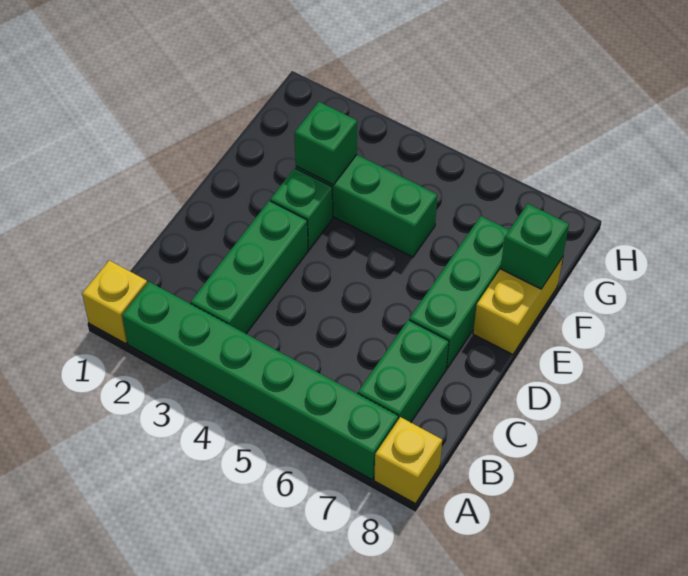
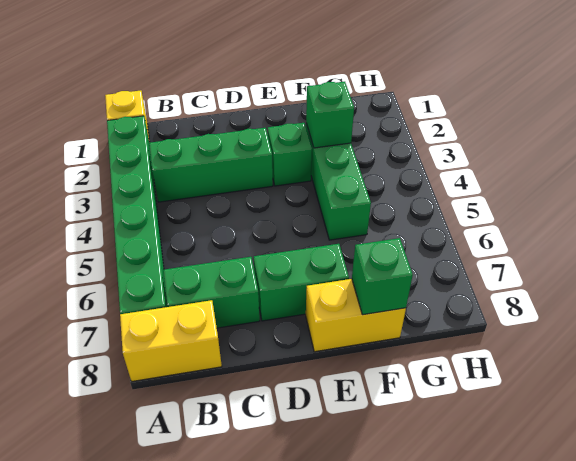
yellow 1x1 brick [374,417,442,504] -> yellow 1x2 brick [120,300,222,381]
green 1x3 brick [409,216,509,368] -> green 1x2 brick [254,244,349,321]

